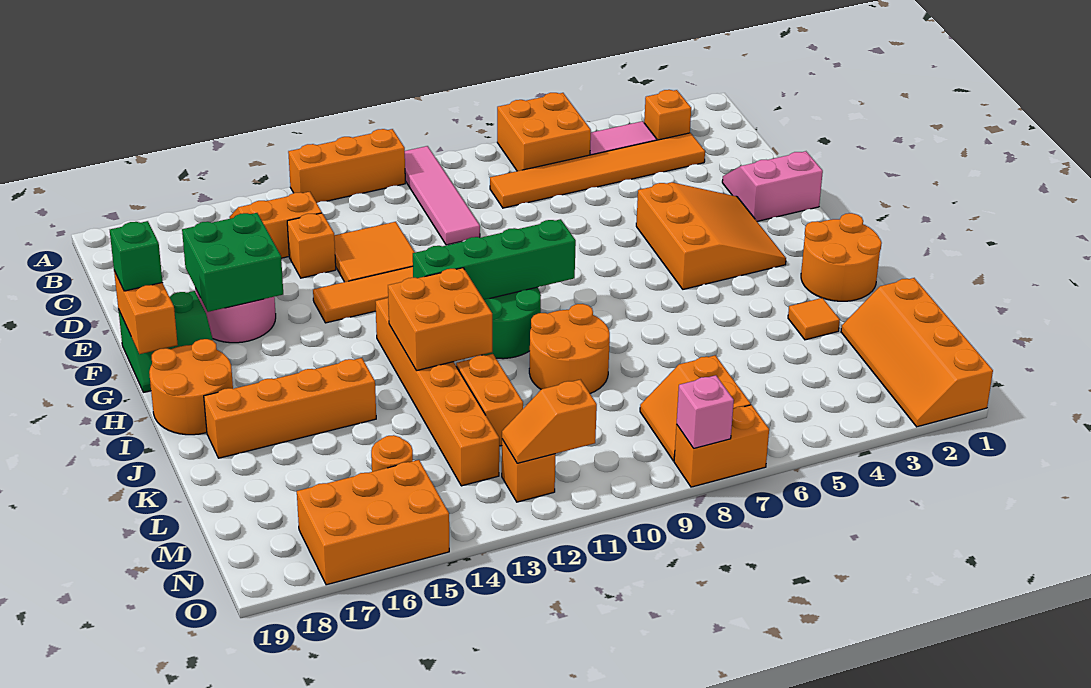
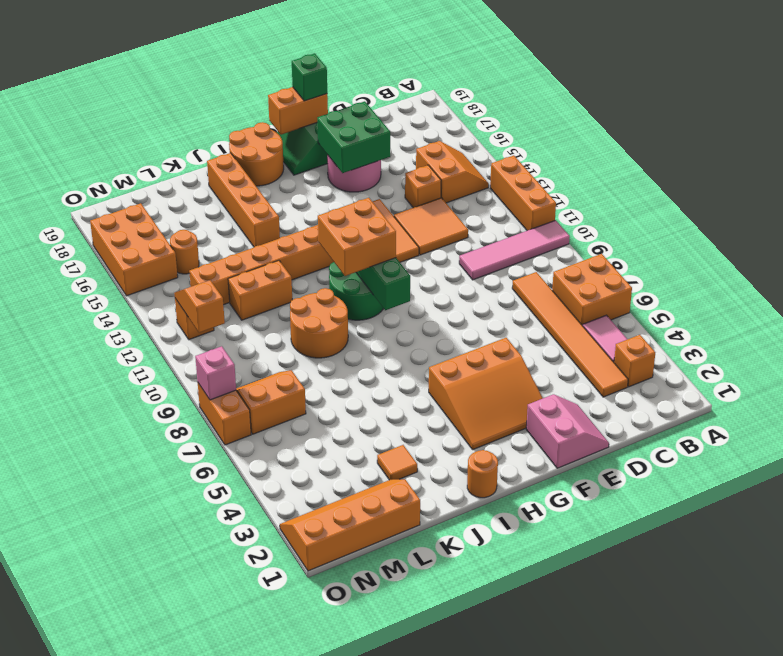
orange 2x2 round brick [801,213,882,301] -> orange 1x1 round brick [467,450,498,498]
orange 2x2 brick [388,268,492,371] -> orange 2x2 brick moved to [318,198,396,276]

